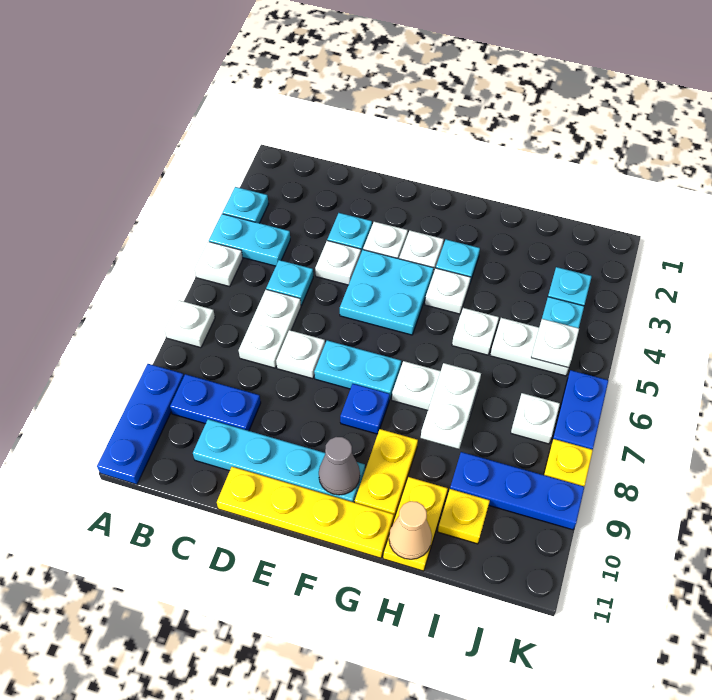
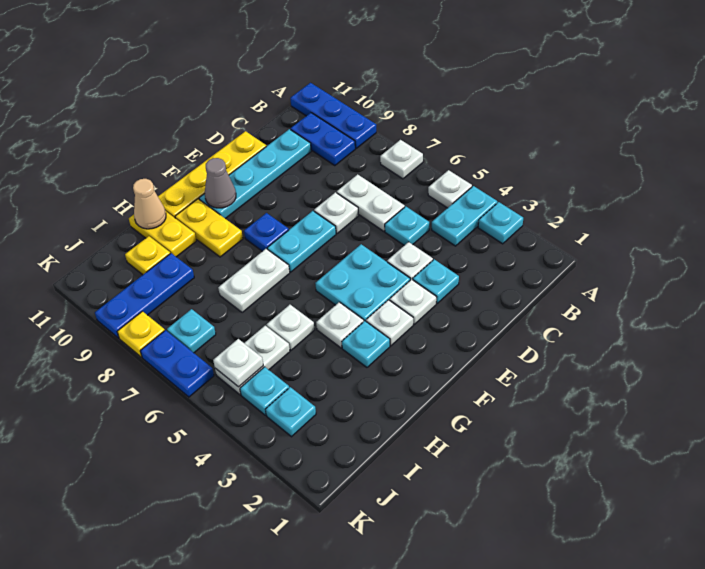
blue 1x2 plate [170,374,261,431] -> blue 1x2 plate turned to [291,113,355,166]
white 1x2 plate [421,363,481,449] -> none
white 1x1 plate [511,393,560,444] -> cyan 1x1 plate [167,309,216,353]

